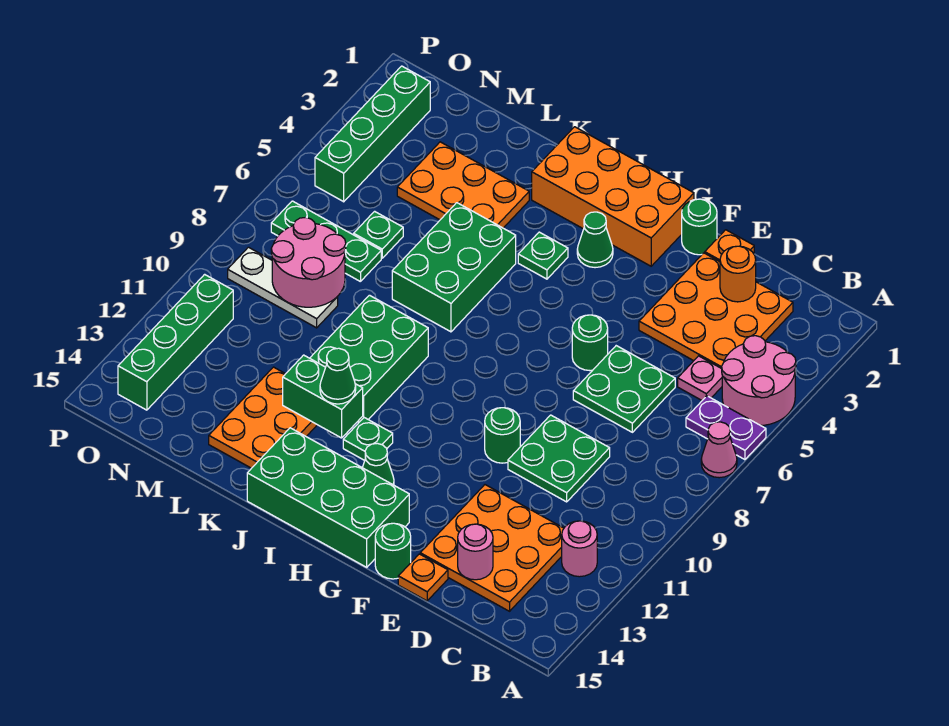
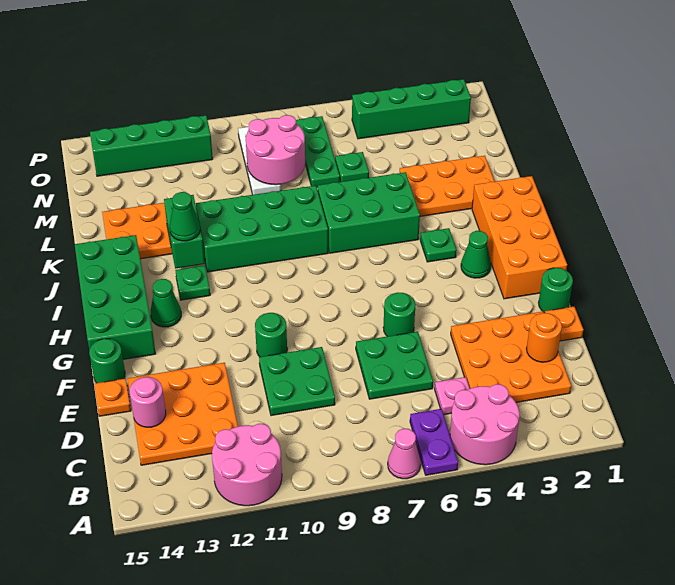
pink 1x1 round brick [562,521,597,577] -> pink 2x2 round brick [212,424,282,506]
green 2x3 brick [310,295,428,422] -> green 2x4 brick [196,186,328,272]
orange 2x3 plate [397,142,529,228] -> orange 2x3 plate turned to [400,156,495,216]

